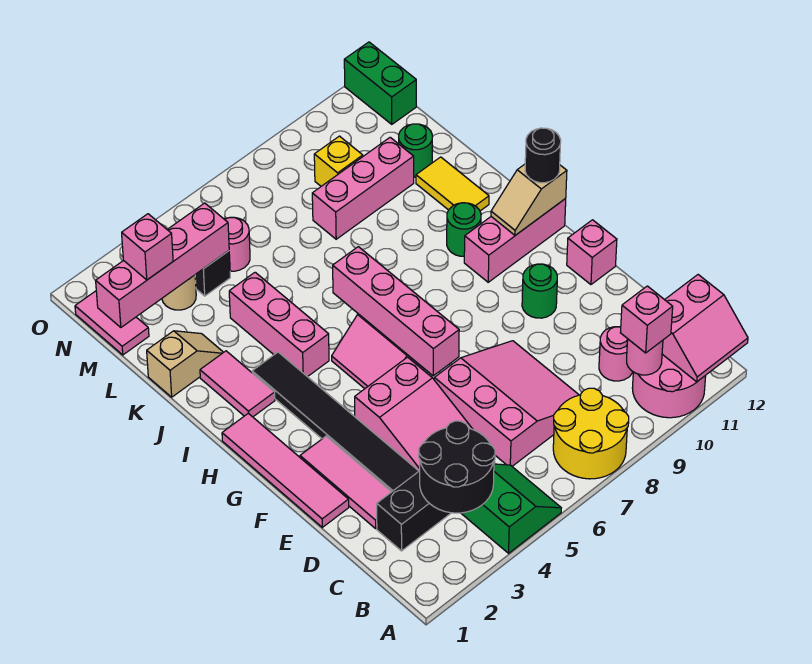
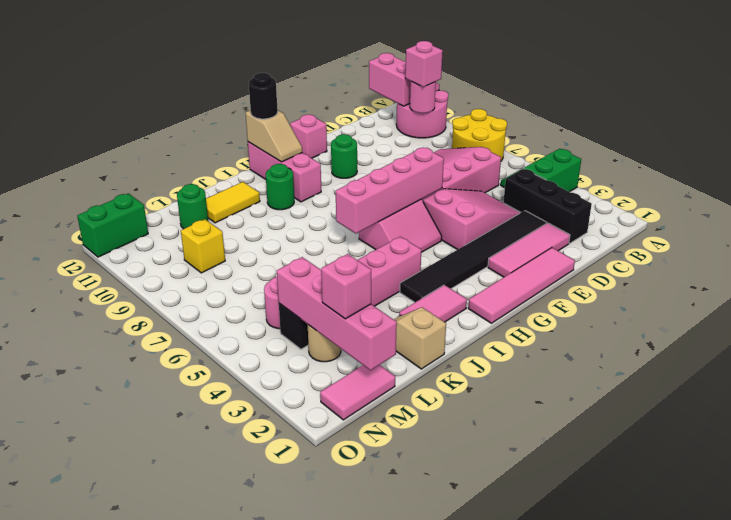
black 2x2 round brick [419,421,495,513] -> none
pink 1x1 round brick [599,327,633,381] -> none
pink 1x3 brick [312,137,414,239] -> none

